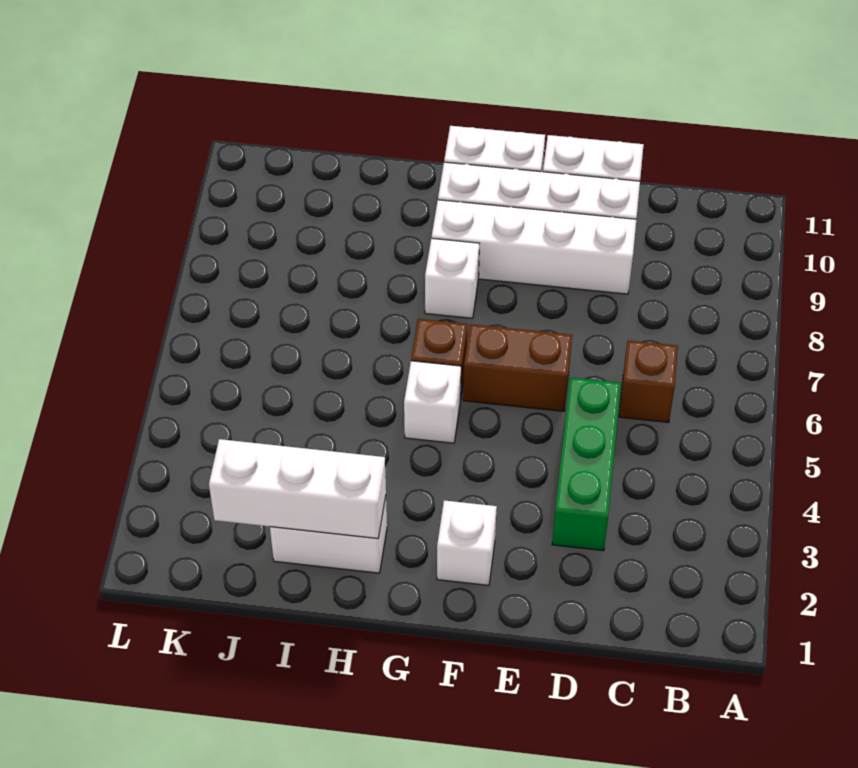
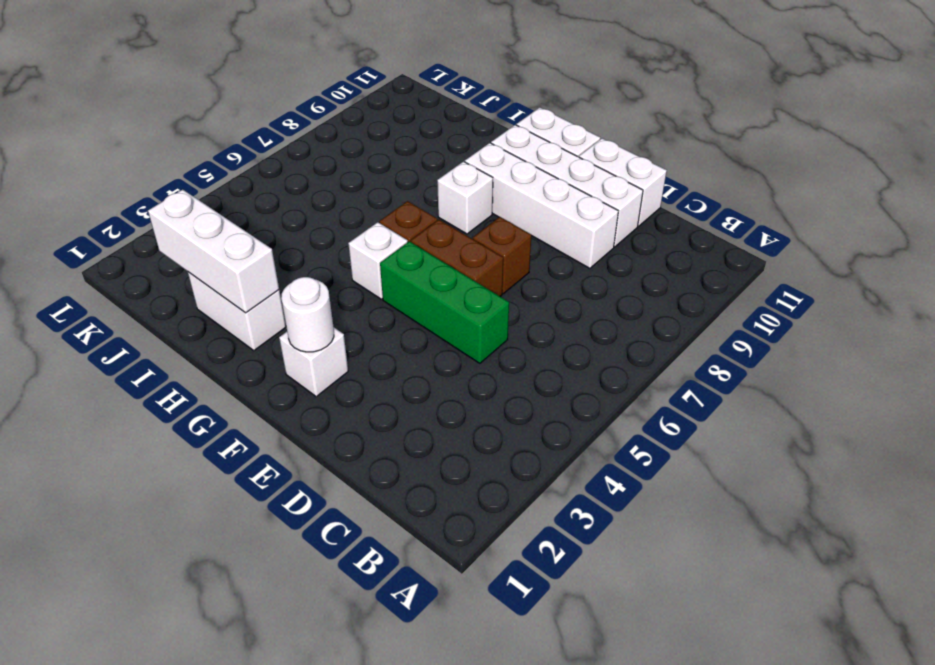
brown 1x1 brick [619,341,678,422] -> brown 1x1 brick moved to [473,217,531,294]
green 1x3 brick [552,377,621,551] -> green 1x3 brick turned to [380,241,509,363]
none -> white 1x1 round brick [281,277,334,352]

